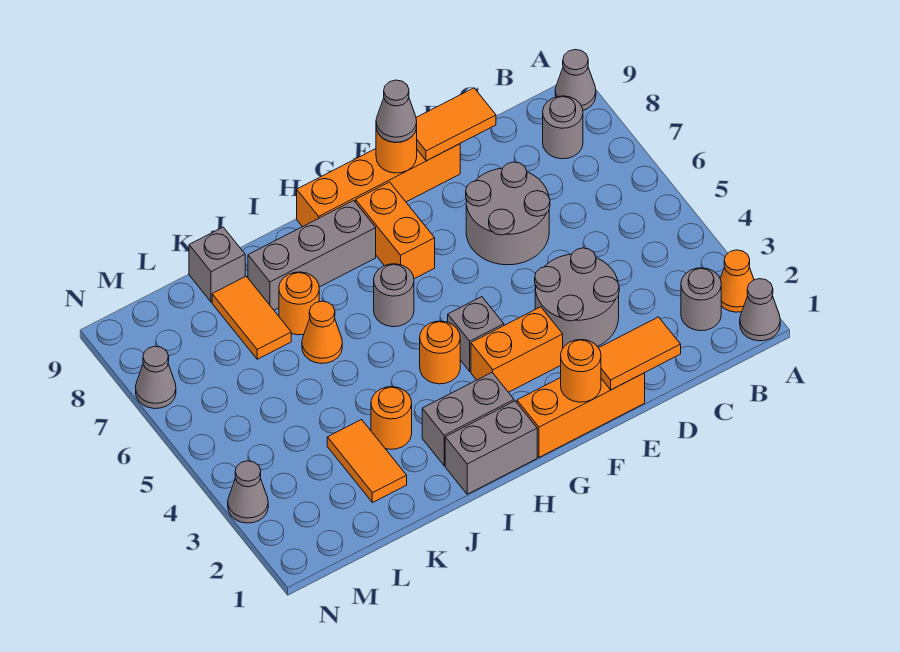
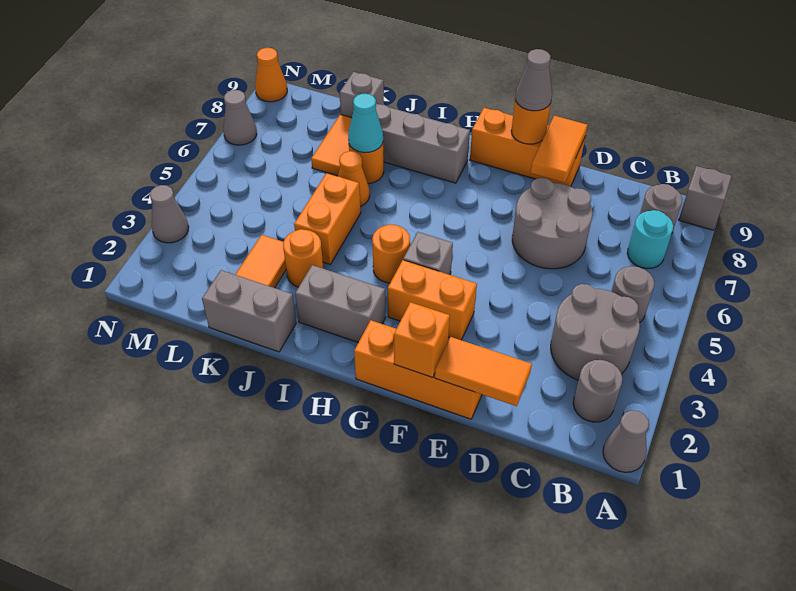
orange 1x1 cone [720,250,754,312] -> orange 1x1 cone moved to [255,48,287,102]
grey 1x1 cone [555,50,596,110] -> grey 1x1 brick [679,166,732,230]
none -> cyan 1x1 round brick [627,210,673,269]
grey 2x2 round brick [535,248,619,348] -> grey 2x2 round brick moved to [551,284,640,380]
orange 1x2 tile [416,88,496,161] -> orange 1x2 tile turned to [530,116,587,183]
orange 1x4 brick [297,144,460,227] -> orange 1x3 brick [470,108,585,187]
orange 1x1 round brick [561,340,601,402] -> orange 1x1 brick [394,302,450,378]
orange 1x2 brick [356,182,435,279] -> orange 1x2 brick moved to [294,173,361,264]
grey 1x2 brick [445,401,537,494] -> grey 1x2 brick moved to [202,270,296,352]
grey 1x1 round brick [374,264,414,327] -> grey 1x1 round brick moved to [611,266,654,323]
none -> cyan 1x1 cone [348,94,383,153]

